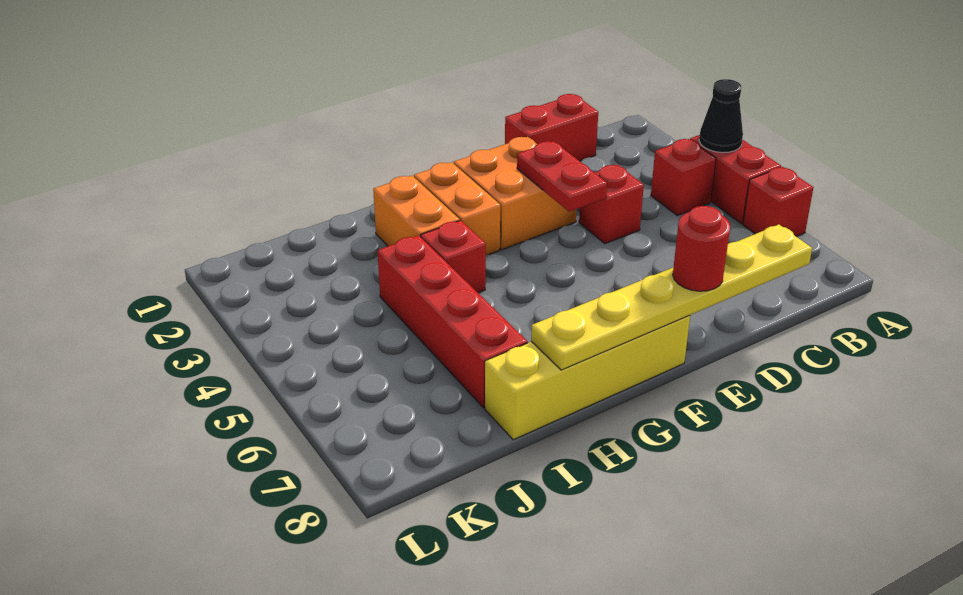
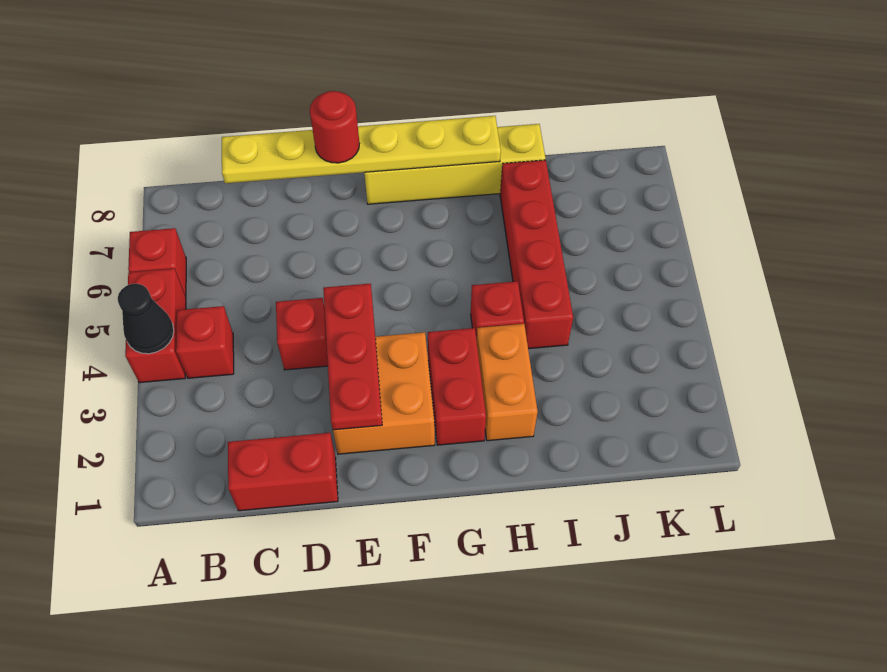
red 1x2 plate [517,141,607,212] -> red 1x3 plate [323,284,382,430]
orange 1x2 brick [414,162,500,256] -> red 1x2 brick [428,328,486,445]

